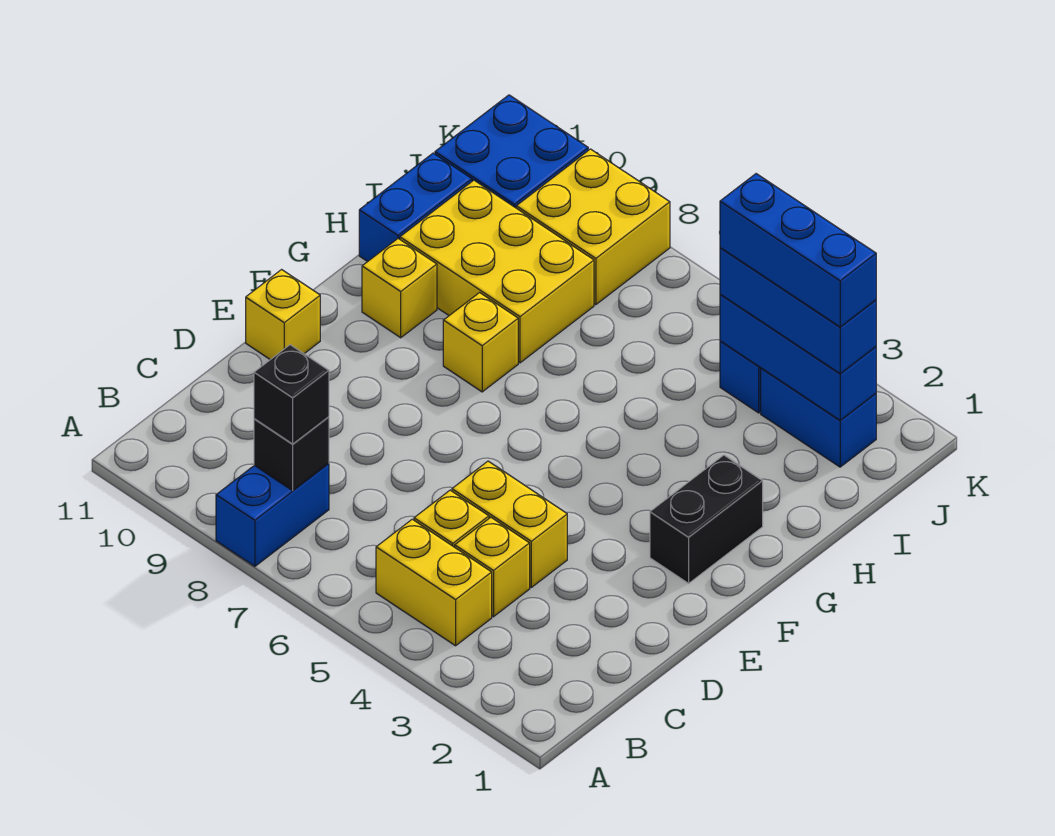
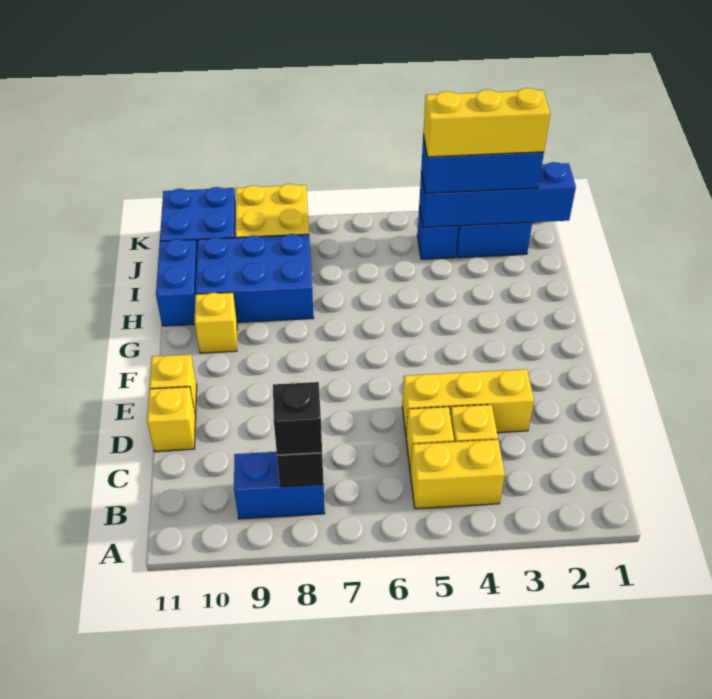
blue 1x2 brick [216,464,329,566] -> blue 1x2 brick turned to [234,452,325,519]
yellow 1x2 brick [452,461,567,587] -> yellow 1x3 brick [402,369,534,434]
black 1x2 brick [650,455,763,583] -> none
yellow 1x1 brick [443,293,518,392] -> yellow 1x1 brick moved to [147,387,196,451]
yellow 2x3 brick [400,180,594,363] -> blue 2x3 brick [196,234,314,322]
blue 1x3 brick [720,294,876,420] -> blue 1x4 brick [419,162,576,227]
blue 1x3 brick [720,174,876,327] -> yellow 1x3 brick [423,88,550,157]

